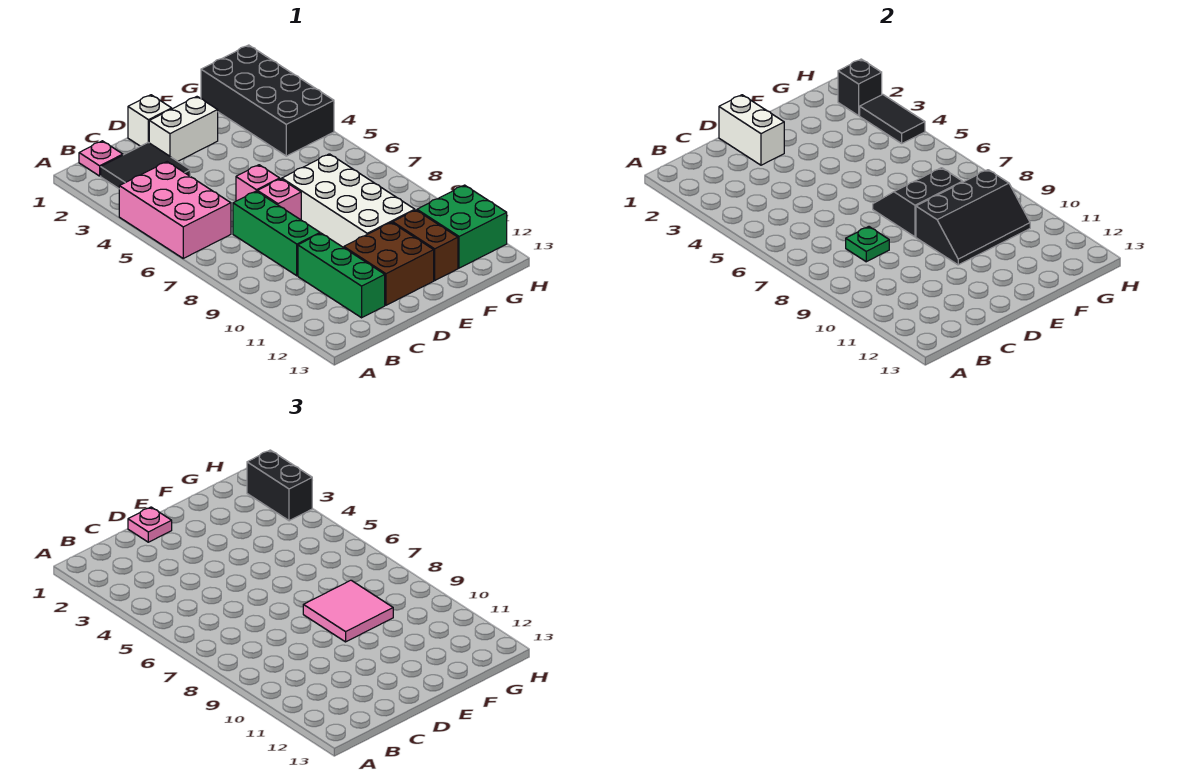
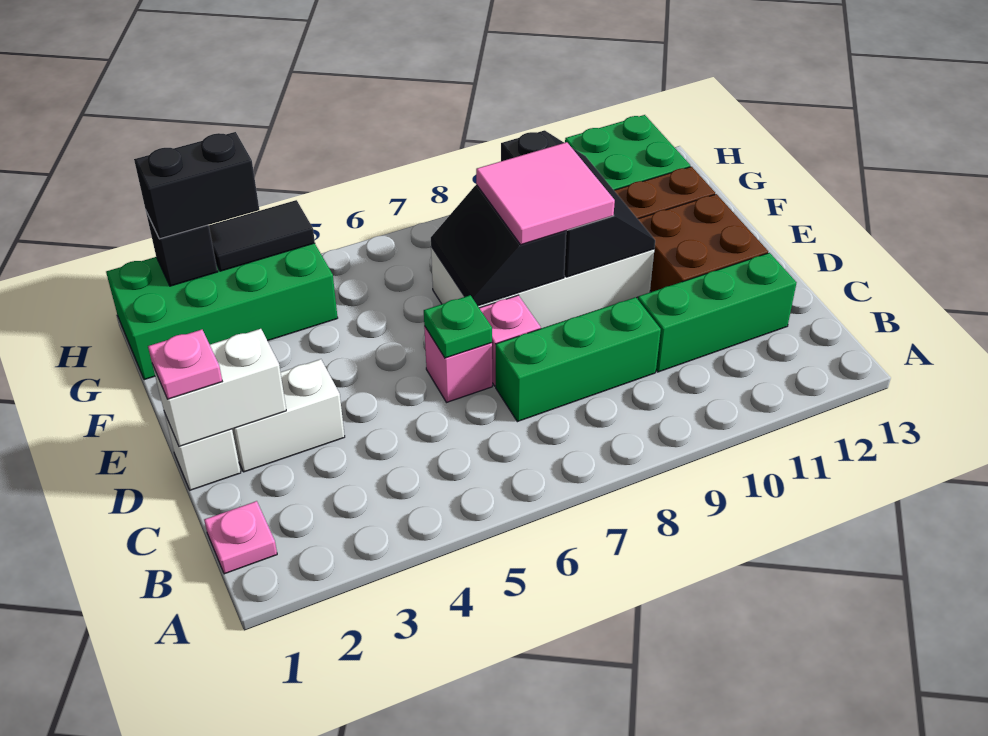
pink 2x3 brick [119,162,231,258] -> none
black 2x2 tile [101,143,190,188] -> none
green 1x1 plate [846,227,889,262] -> green 1x1 plate moved to [424,295,492,358]
white 1x2 brick [149,97,218,161] -> white 1x2 brick turned to [232,359,345,472]
black 2x4 brick [201,45,334,156] -> green 2x4 brick [106,243,338,380]

